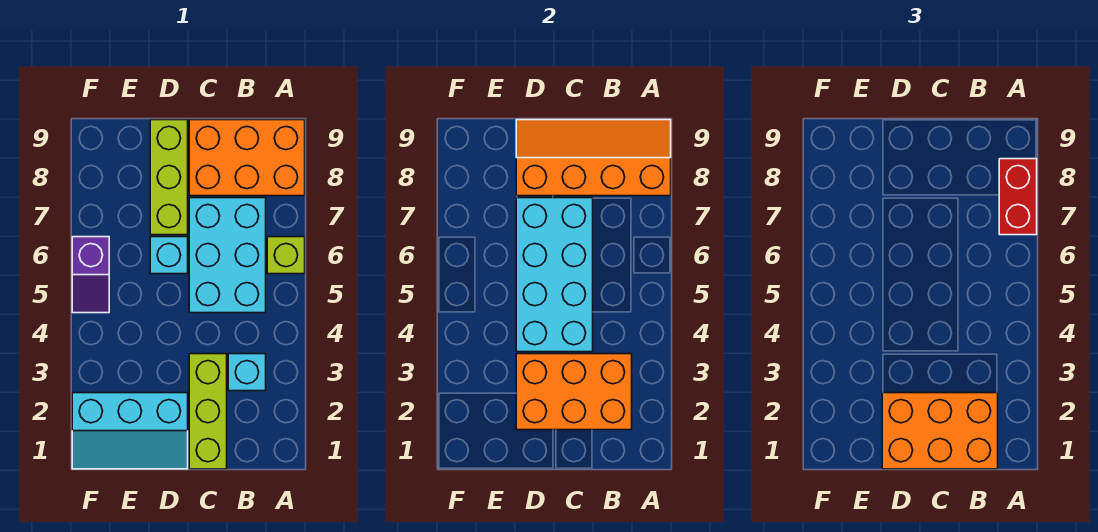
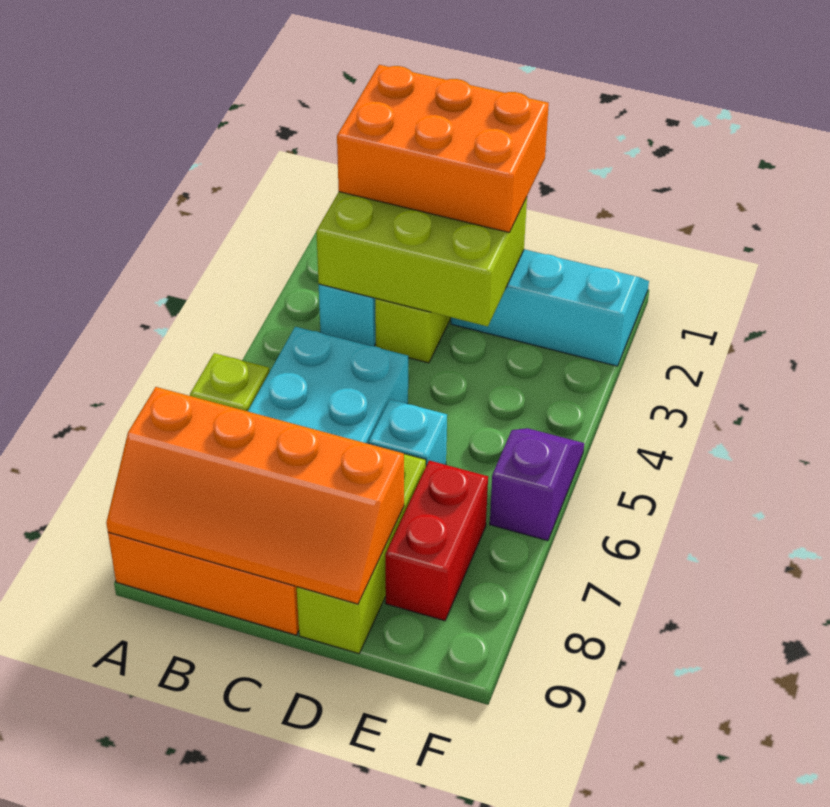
red 1x2 brick [999,159,1037,235] -> red 1x2 brick moved to [385,460,488,621]
orange 2x3 brick [516,354,632,430] -> lime 2x3 brick [316,192,527,326]
cyan 2x4 brick [516,198,593,352] -> none

